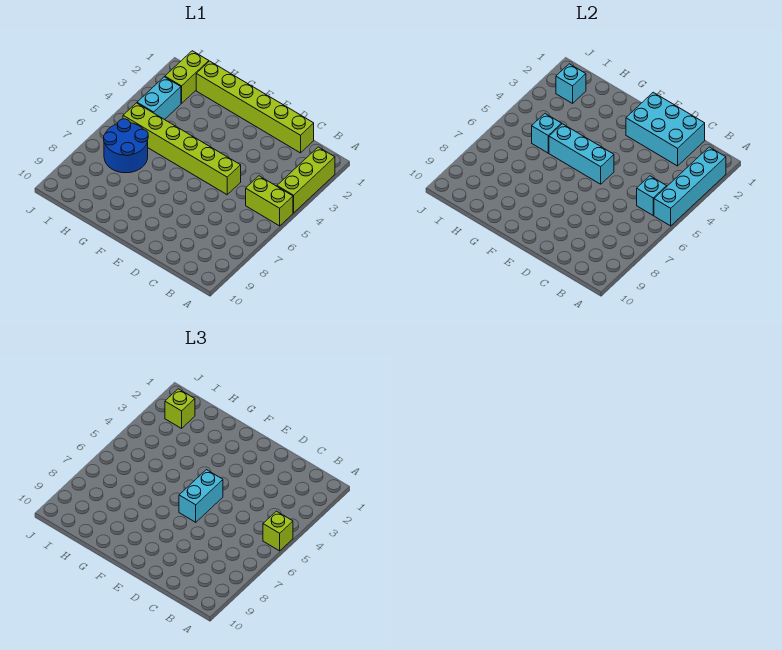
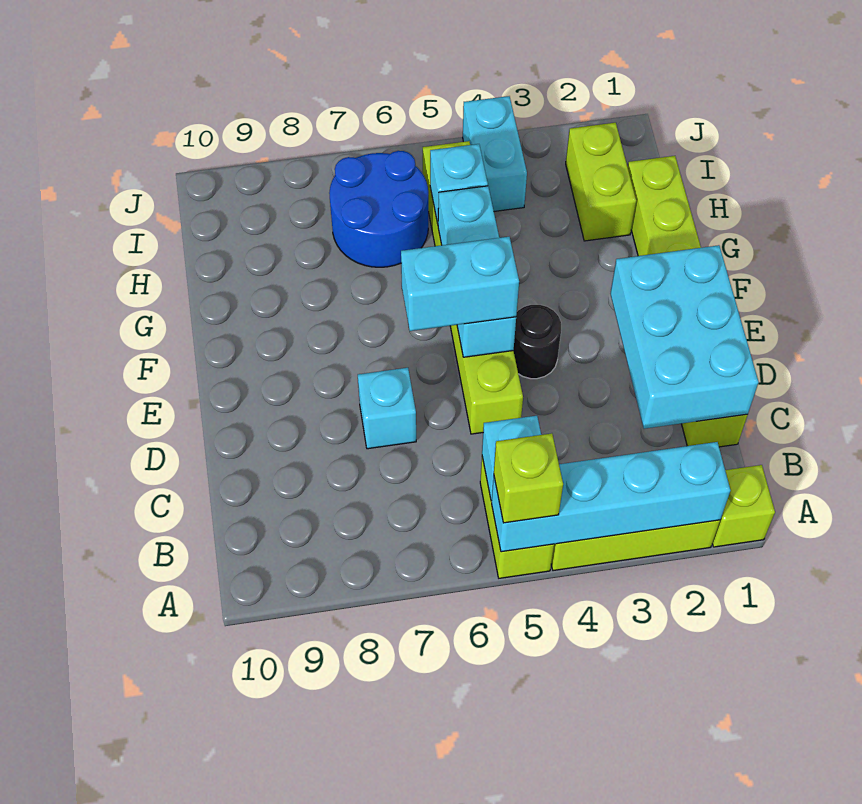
none -> black 1x1 round brick [514,305,561,379]
lime 1x2 brick [165,51,209,103] -> lime 1x2 brick turned to [566,123,636,241]
cyan 1x1 brick [556,64,586,103] -> cyan 1x1 brick moved to [358,368,416,449]
lime 1x1 brick [165,389,195,428] -> lime 1x1 brick moved to [712,465,775,547]
cyan 1x2 brick [137,77,181,120] -> cyan 1x2 brick turned to [463,96,527,211]

